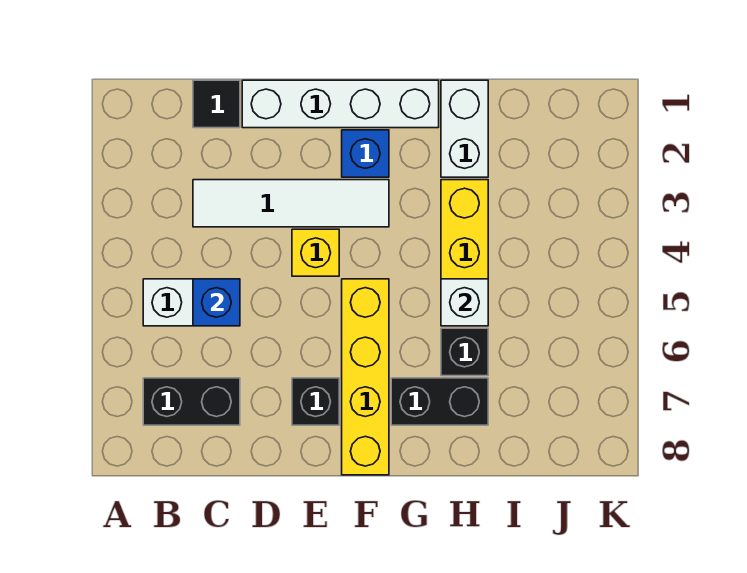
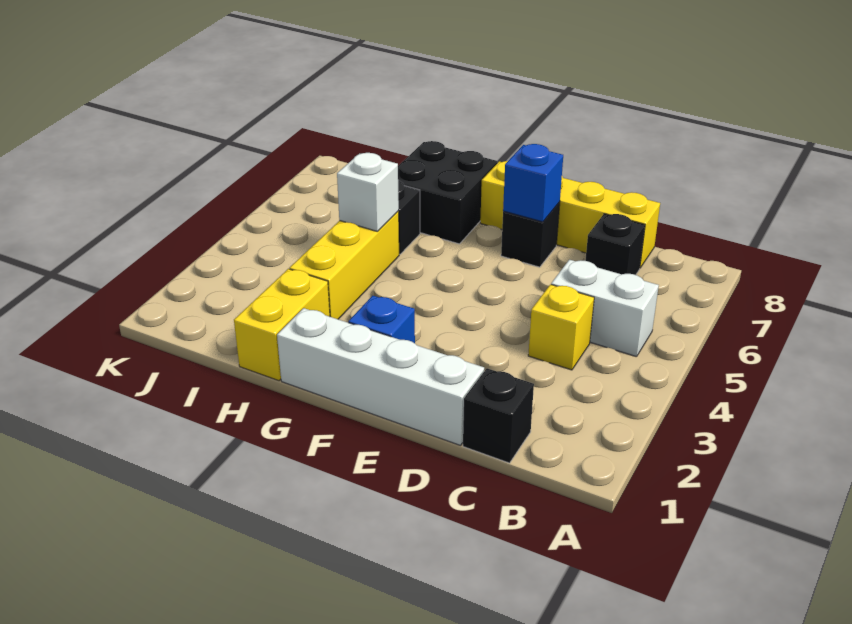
black 1x2 brick [143,378,240,425] -> black 1x1 brick [585,214,645,275]
black 1x1 tile [193,80,240,128] -> black 1x1 brick [463,368,534,463]
white 1x4 tile [193,180,389,227] -> none
blue 1x1 brick [193,279,240,326] -> blue 1x1 brick moved to [503,144,563,222]
yellow 1x1 brick [292,229,339,276] -> yellow 1x1 brick moved to [528,284,594,370]
yellow 1x4 brick [342,279,389,475] -> yellow 1x4 brick turned to [480,161,660,268]
black 1x2 brick [391,378,488,425] -> black 2x2 brick [398,141,497,244]
white 1x2 brick [441,80,488,177] -> yellow 1x2 brick [234,269,330,381]

